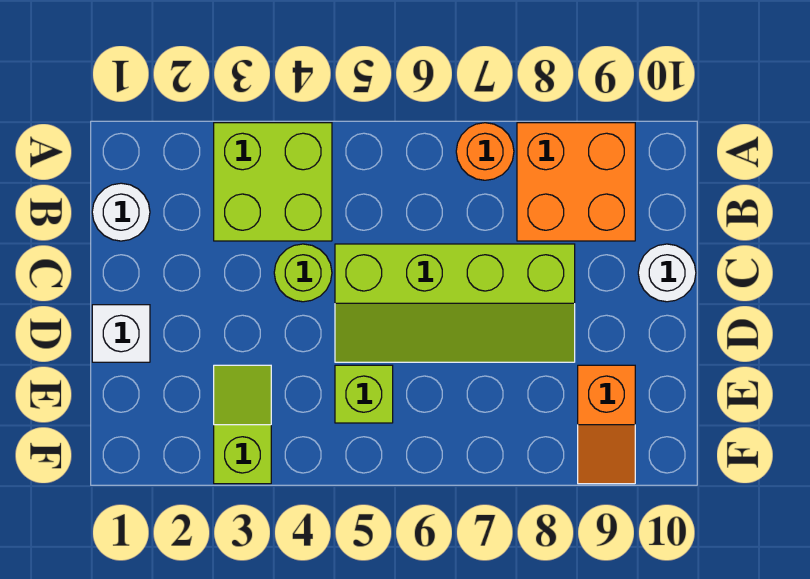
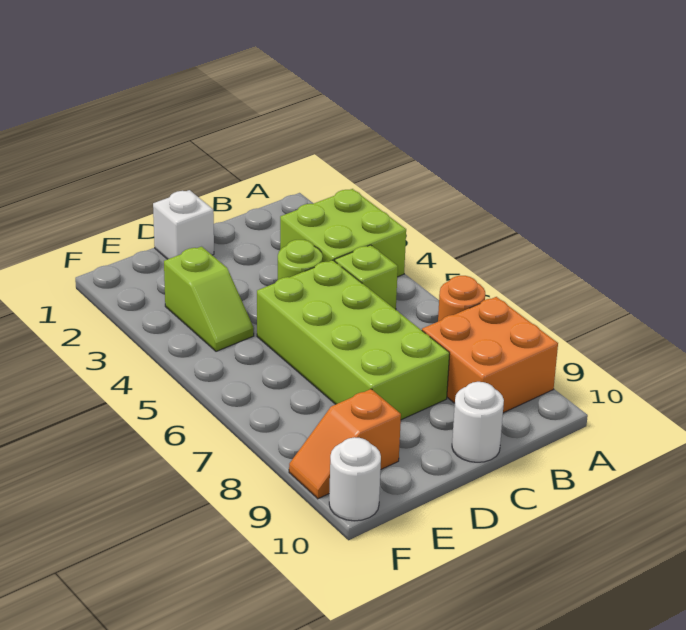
white 1x1 round brick [92,183,150,241] -> white 1x1 round brick moved to [329,437,381,521]
lime 2x4 slope [335,244,575,362] -> lime 2x4 brick [257,260,450,420]
lime 1x2 slope [214,365,271,484] -> lime 1x2 slope turned to [164,247,254,351]
lime 1x1 brick [335,365,393,423] -> lime 1x1 brick moved to [335,245,398,310]

